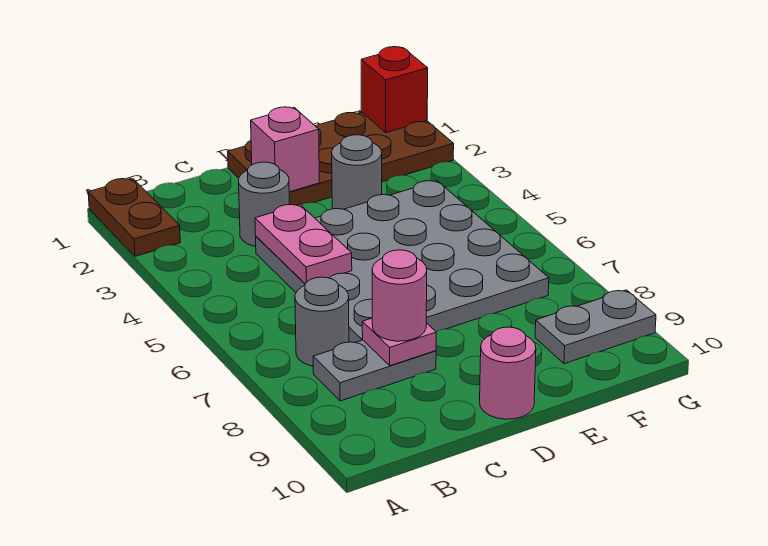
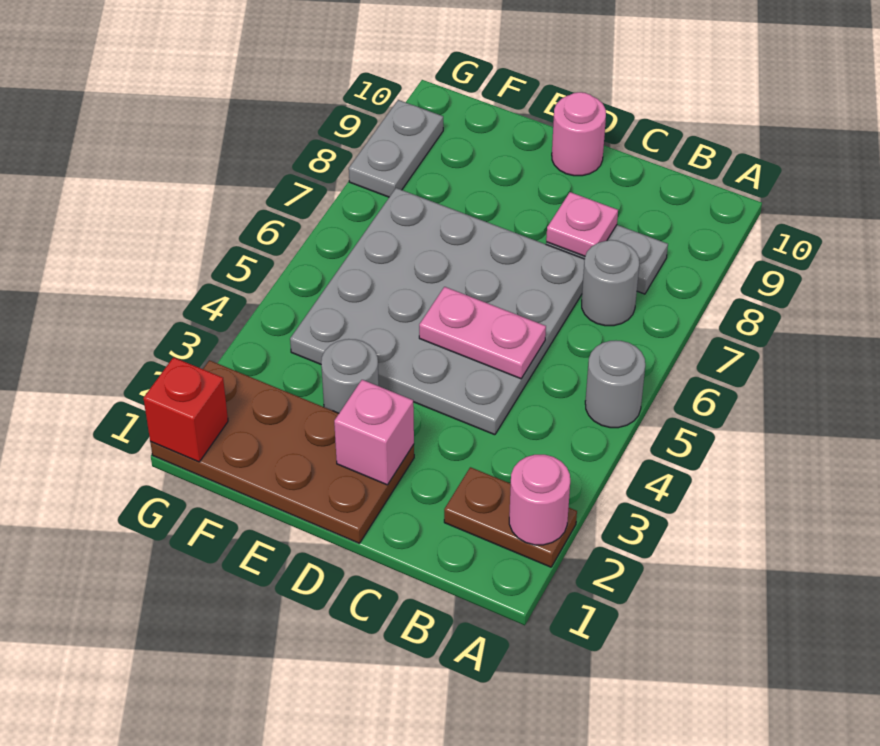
brown 1x2 plate [88,179,180,256] -> brown 1x2 plate turned to [444,467,577,567]
grey 1x1 round brick [239,162,289,247] -> grey 1x1 round brick moved to [585,341,645,428]
pink 1x2 plate [255,204,352,284] -> pink 1x2 plate turned to [419,287,546,379]
pink 1x1 round brick [372,250,427,341] -> pink 1x1 round brick moved to [509,455,570,545]
grey 1x2 plate [535,290,656,364] -> grey 1x2 plate turned to [349,100,443,197]

